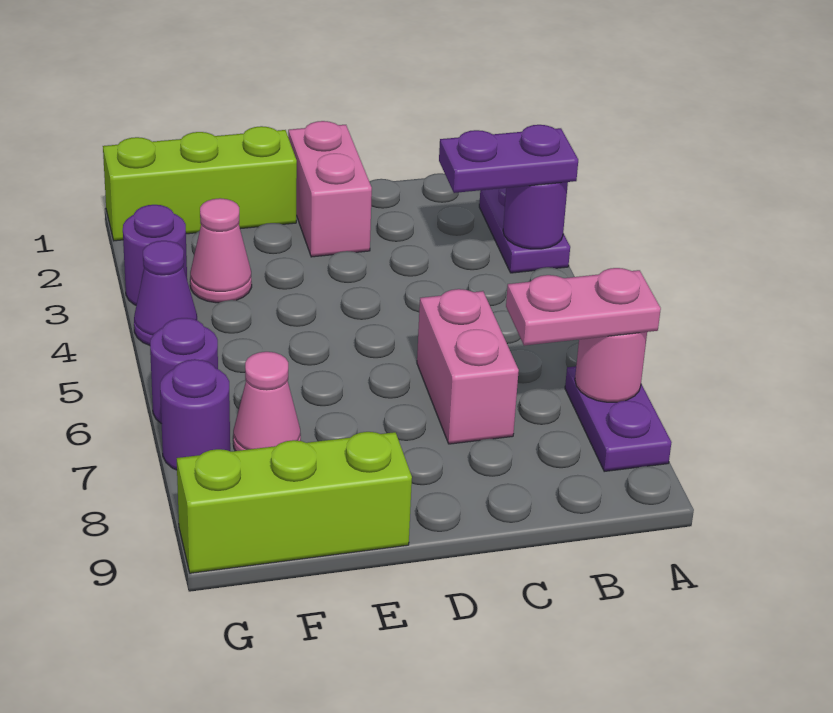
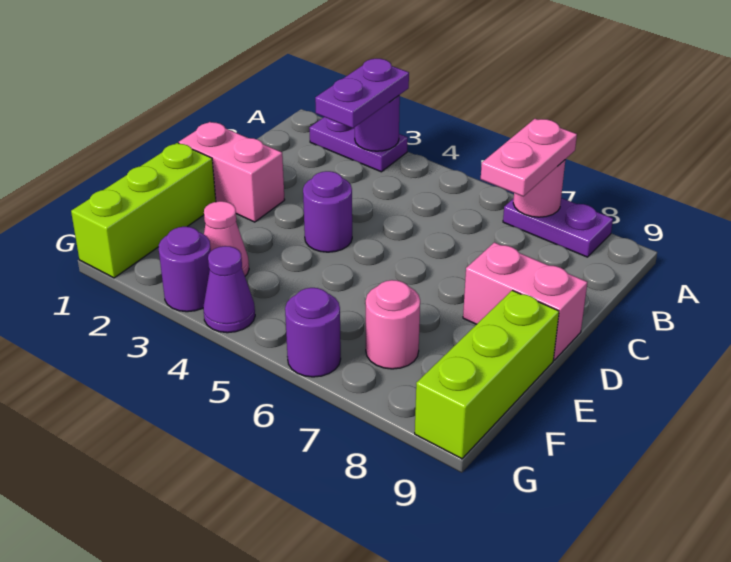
pink 1x2 brick [417,289,519,444] -> pink 1x2 brick moved to [463,242,587,360]
pink 1x1 cone [233,352,301,451] -> pink 1x1 round brick [366,280,420,369]
purple 1x1 round brick [160,359,230,470] -> purple 1x1 round brick moved to [303,171,352,252]

